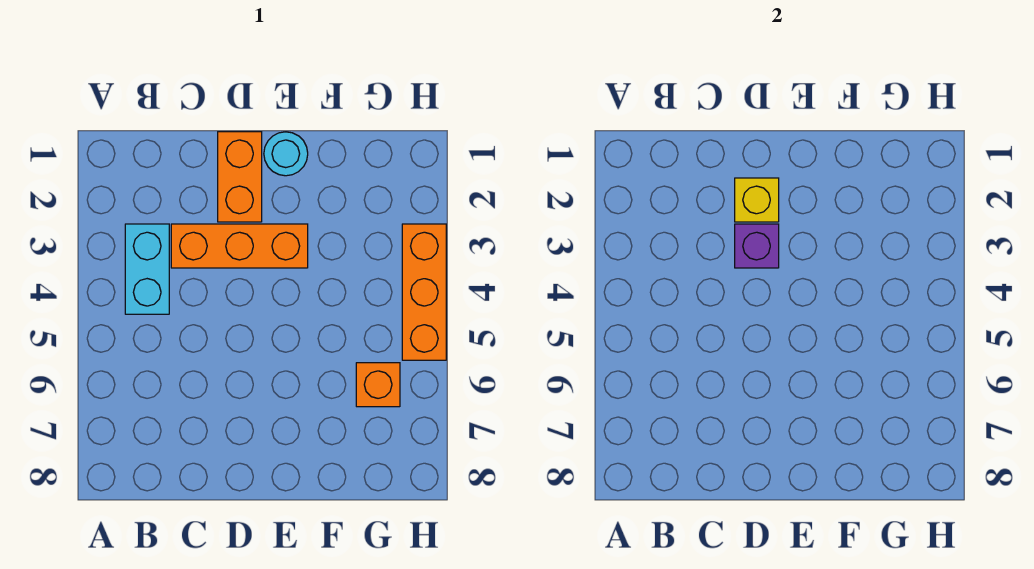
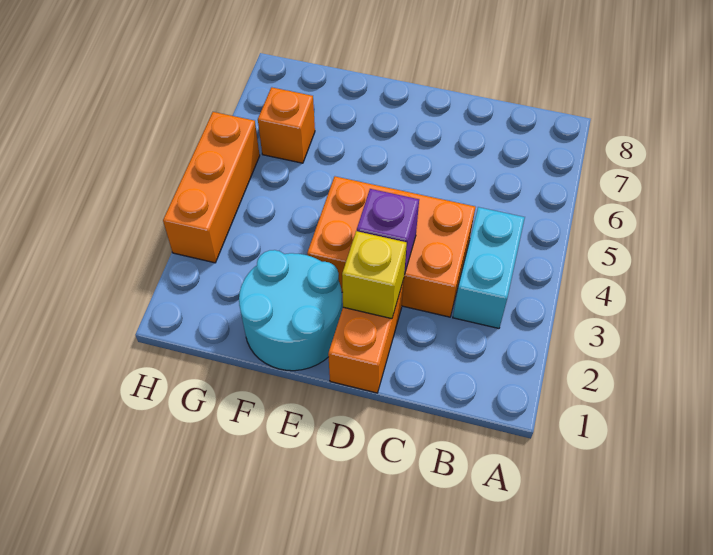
orange 1x3 brick [171,224,308,268] -> orange 2x3 brick [307,176,475,317]
cyan 1x1 round brick [264,132,308,176] -> cyan 2x2 round brick [239,250,342,371]

